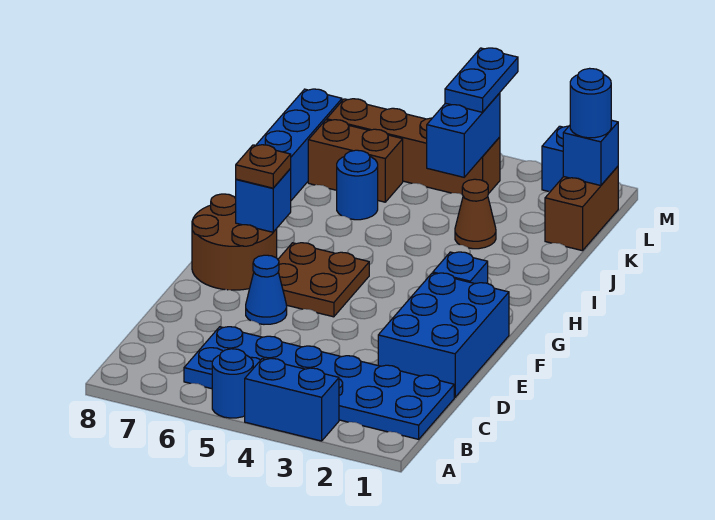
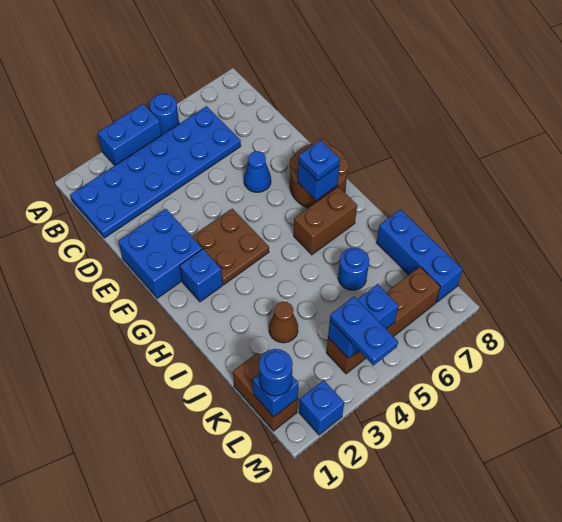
blue 2x3 brick [378,273,509,397] -> blue 2x2 brick [118,209,202,298]
brown 2x2 plate [278,243,369,317] -> brown 2x2 plate moved to [192,209,269,284]
brown 1x1 plate [236,145,291,188] -> blue 1x1 plate [298,140,340,181]
blue 1x2 brick [427,93,500,177] -> blue 1x2 brick turned to [328,284,398,358]
brown 1x2 brick [308,120,403,202] -> brown 1x2 brick moved to [294,187,357,255]

